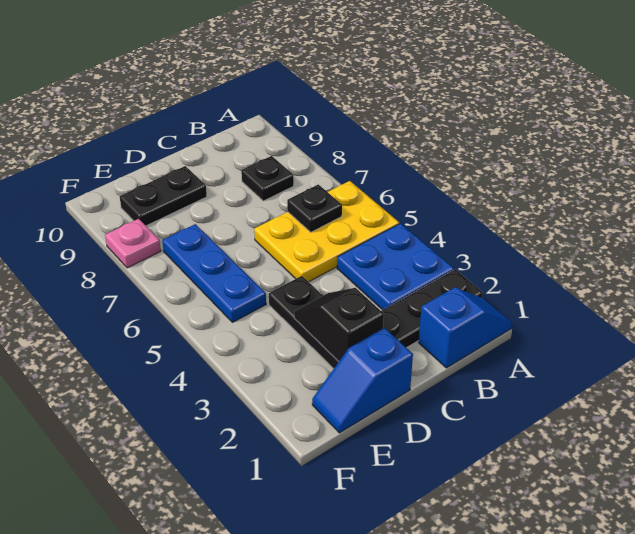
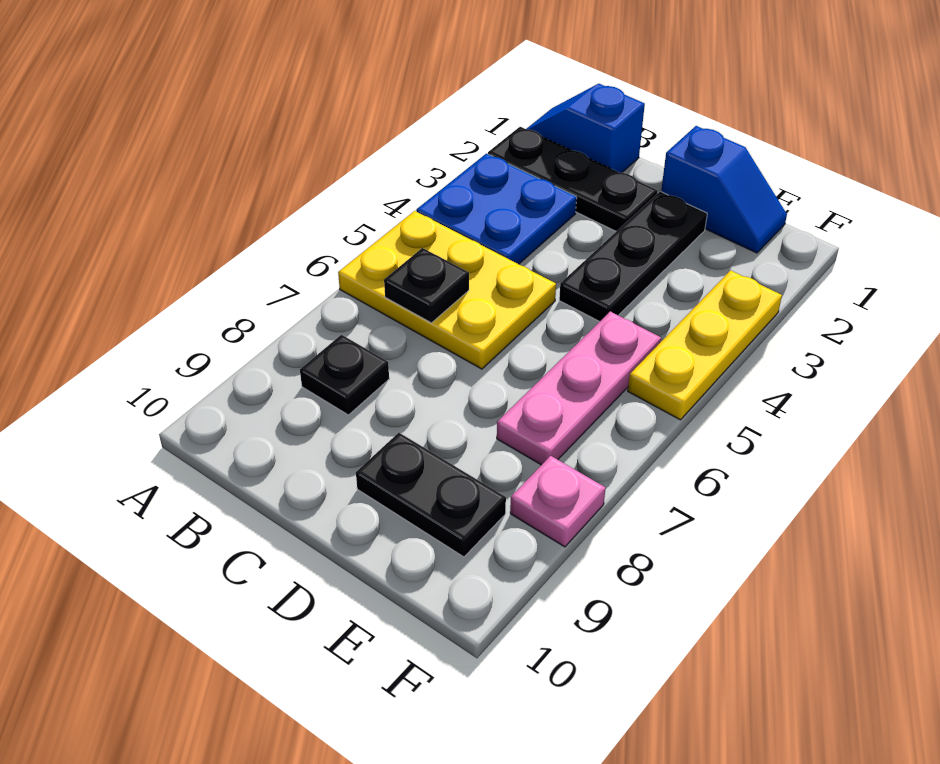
black 1x2 slope [294,288,384,361] -> none
blue 1x3 plate [162,224,266,322] -> pink 1x3 plate [497,311,661,465]
none -> yellow 1x3 plate [628,270,782,420]

